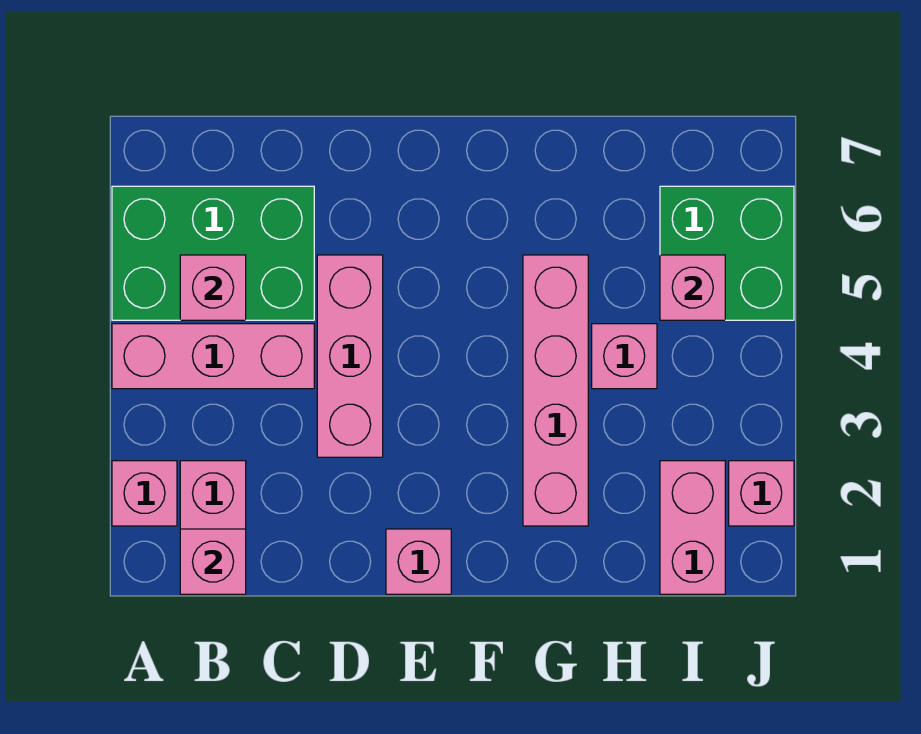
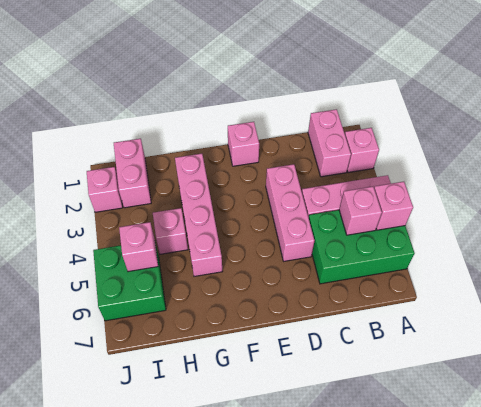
pink 1x1 brick [180,529,246,594] -> pink 1x1 brick moved to [374,182,413,230]

